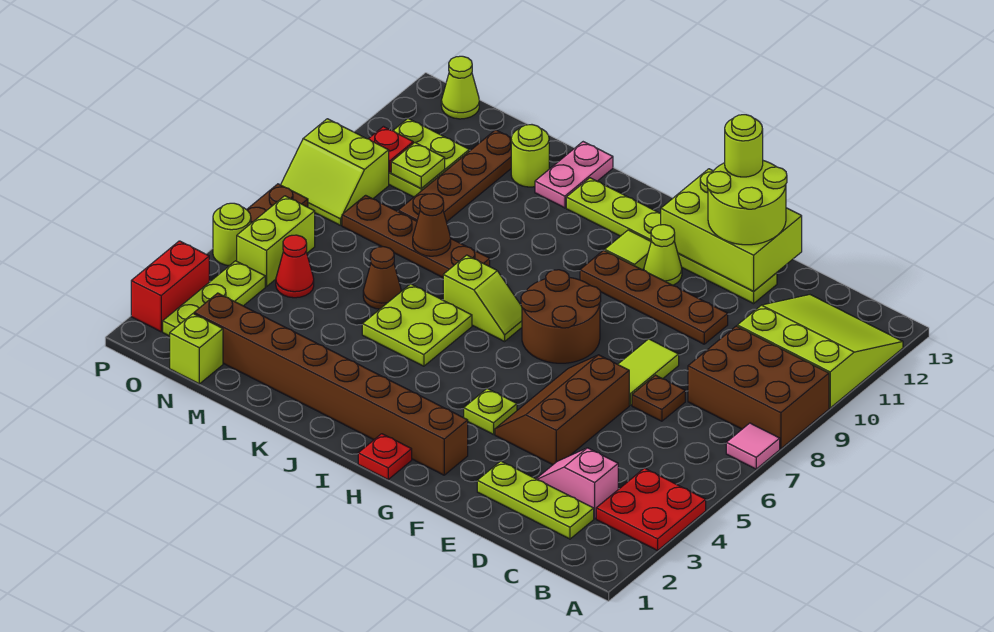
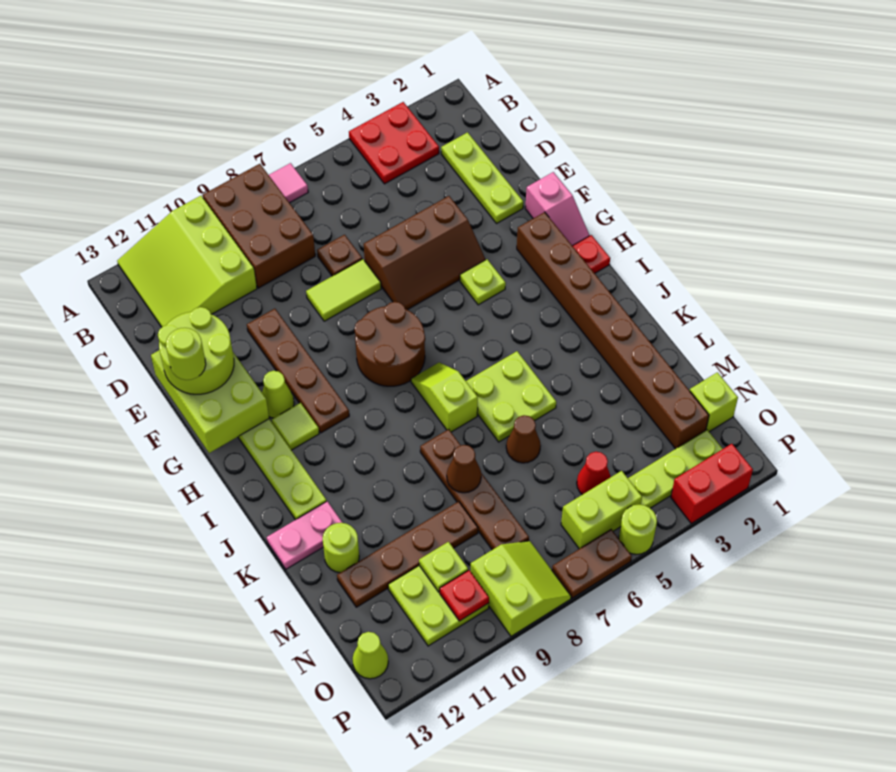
pink 1x2 slope [536,448,618,519] -> pink 1x2 slope moved to [525,172,590,246]

